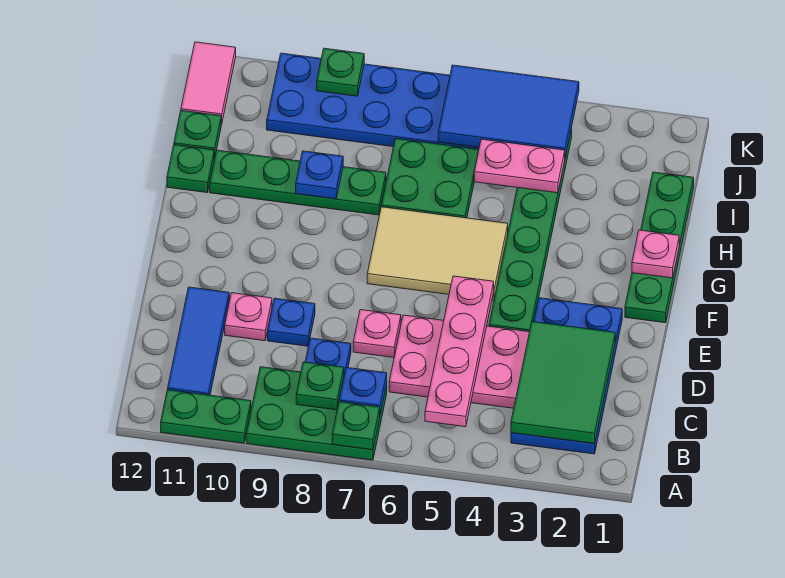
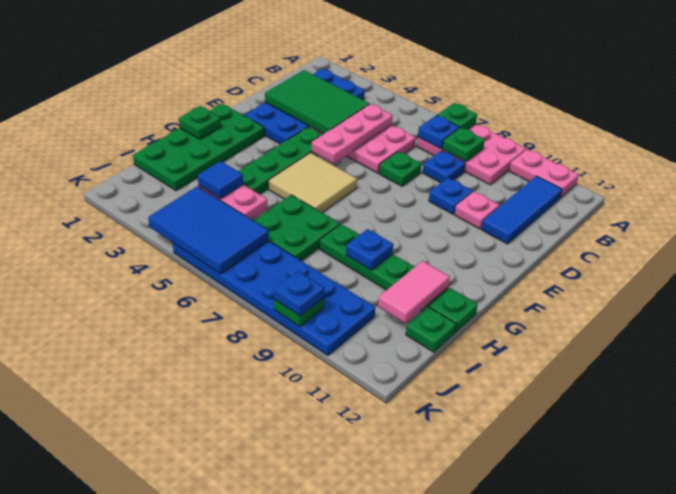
green 2x3 plate [246,367,387,460] -> pink 2x3 plate [417,124,526,185]
green 1x2 plate [161,390,251,443] -> pink 1x2 plate [509,149,579,198]
green 2x3 tile [511,322,615,444] -> green 2x3 tile turned to [265,70,369,134]
pink 1x4 plate [425,276,494,427] -> pink 1x3 plate [312,104,393,164]
pink 1x1 plate [353,310,401,358] -> green 1x1 plate [379,151,421,186]
green 1x4 plate [625,172,694,323] -> green 2x4 plate [133,104,264,191]
tan 2x3 tile [367,207,508,300] -> tan 2x2 tile [268,153,357,213]
pink 1x1 plate [632,230,679,278] -> green 1x1 plate [179,106,221,139]
none -> blue 1x1 tile [198,161,243,199]
pink 1x2 tile [181,42,236,124] -> pink 1x2 tile moved to [378,261,450,324]
none -> blue 1x1 plate [274,271,324,316]

